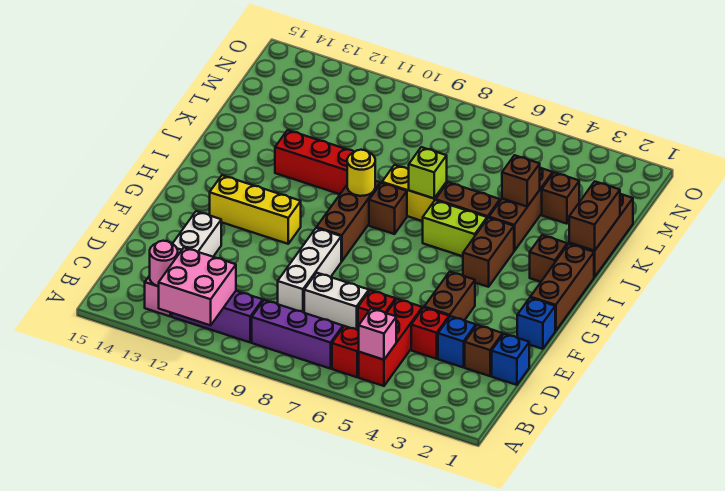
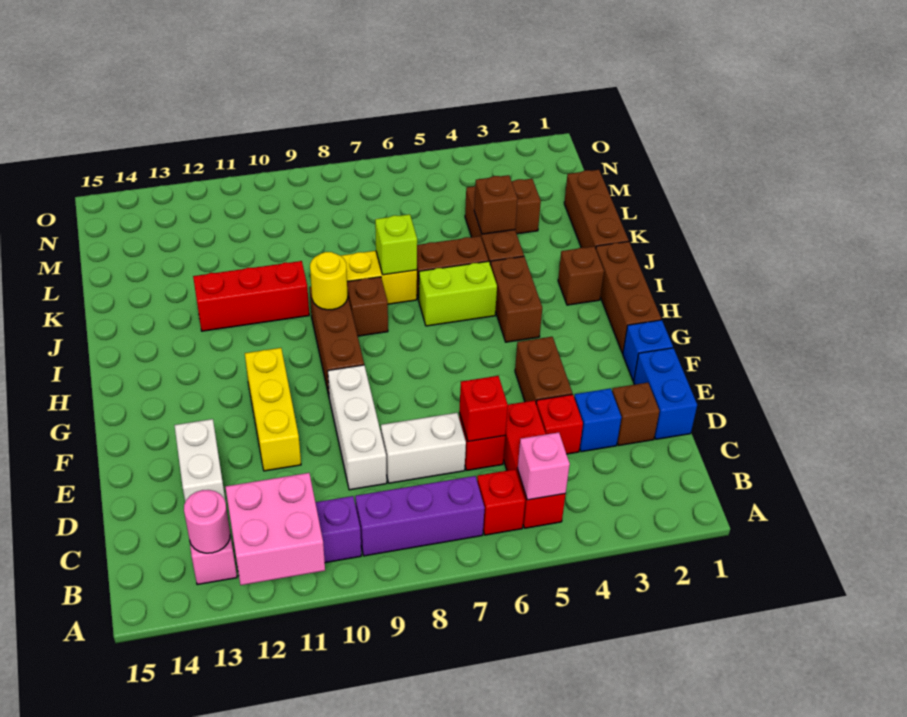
blue 1x1 brick [492,334,529,385] -> blue 1x2 brick [634,348,697,439]
none -> red 1x1 brick [459,376,508,441]
yellow 1x3 brick [210,175,301,244] -> yellow 1x3 brick turned to [245,348,301,471]
brown 1x2 brick [569,182,620,251] -> none

